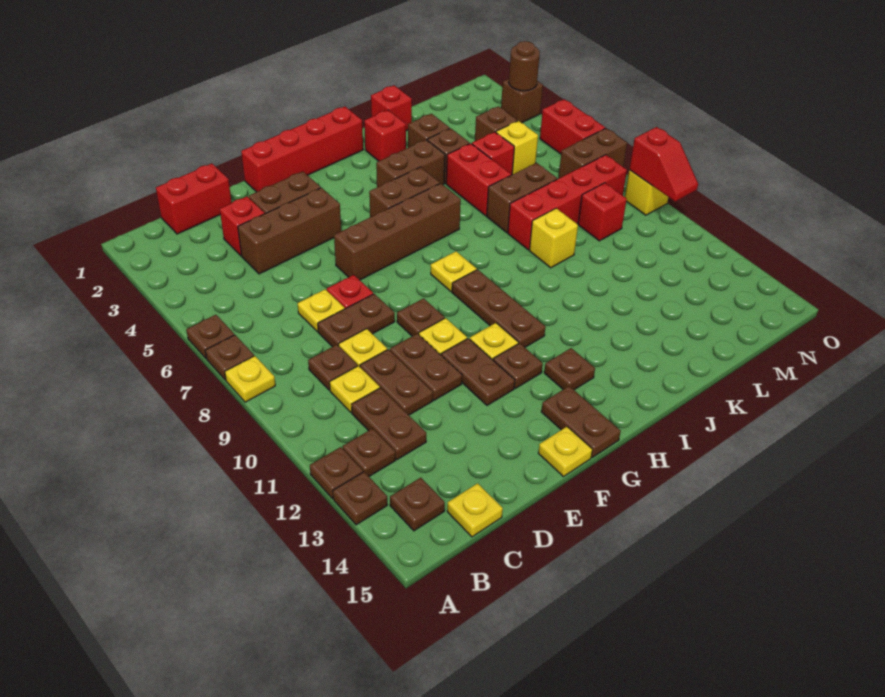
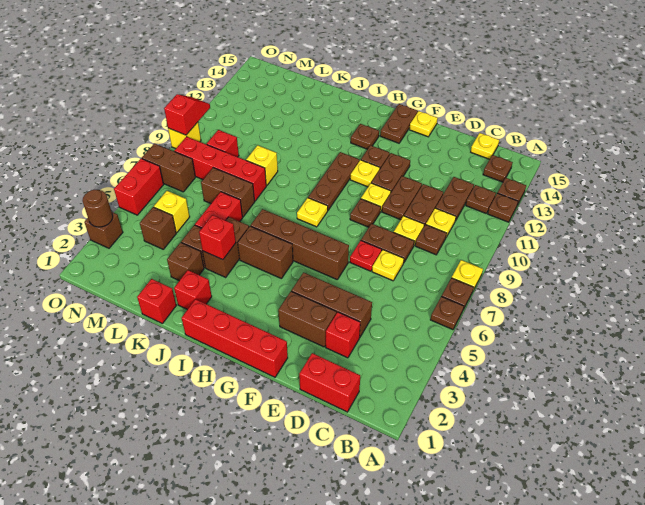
brown 1x2 brick [376,140,445,187] -> brown 1x2 brick turned to [203,217,249,277]
red 1x1 brick [472,132,514,175] -> red 1x1 brick moved to [199,215,236,260]

